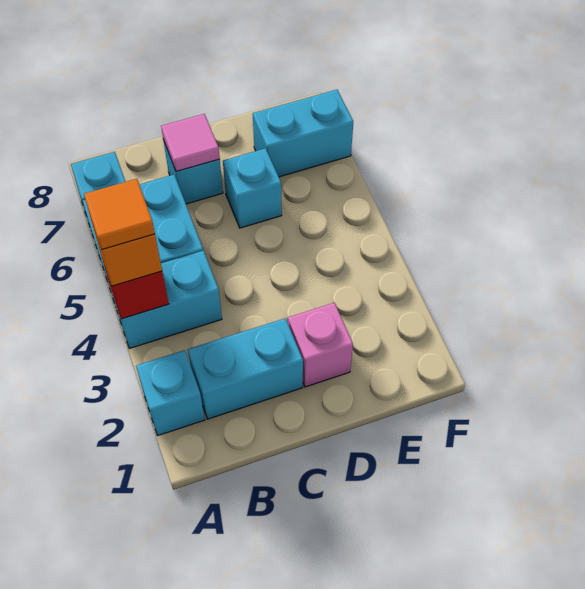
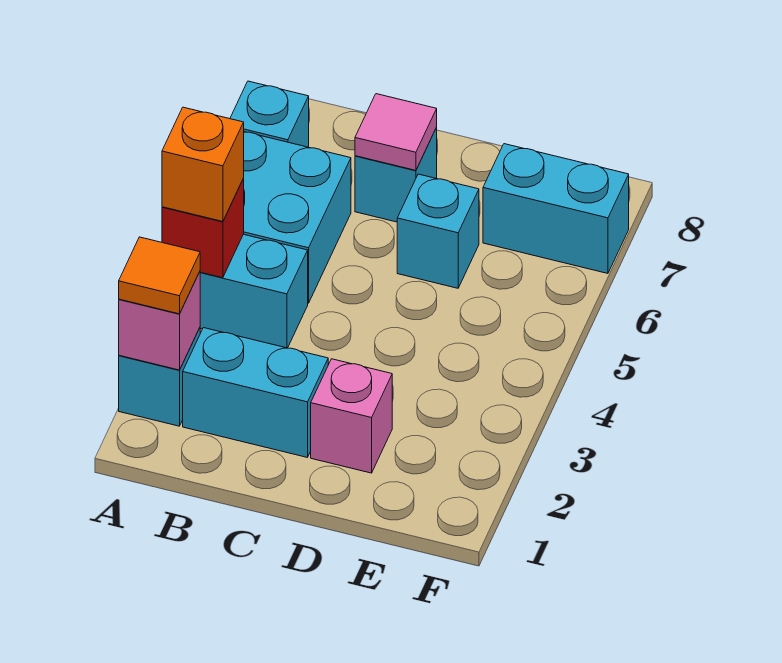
none -> pink 1x1 brick [119,272,200,370]
orange 1x1 tile [84,179,155,250] -> orange 1x1 tile moved to [119,237,200,314]

